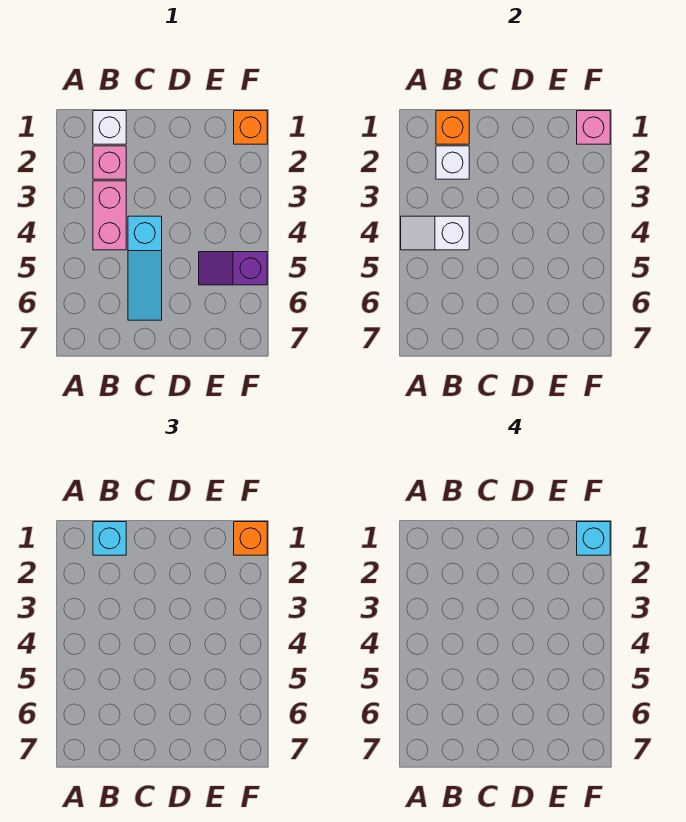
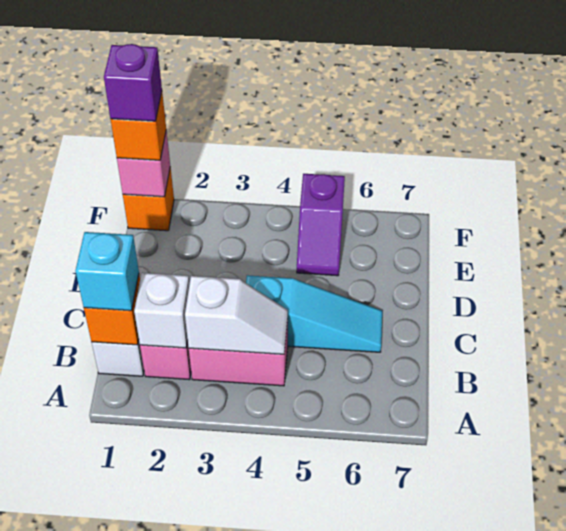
white 1x2 slope [401,216,469,250] -> white 1x2 slope turned to [185,276,288,354]
cyan 1x1 brick [577,522,610,555] -> purple 1x1 brick [104,44,162,121]

